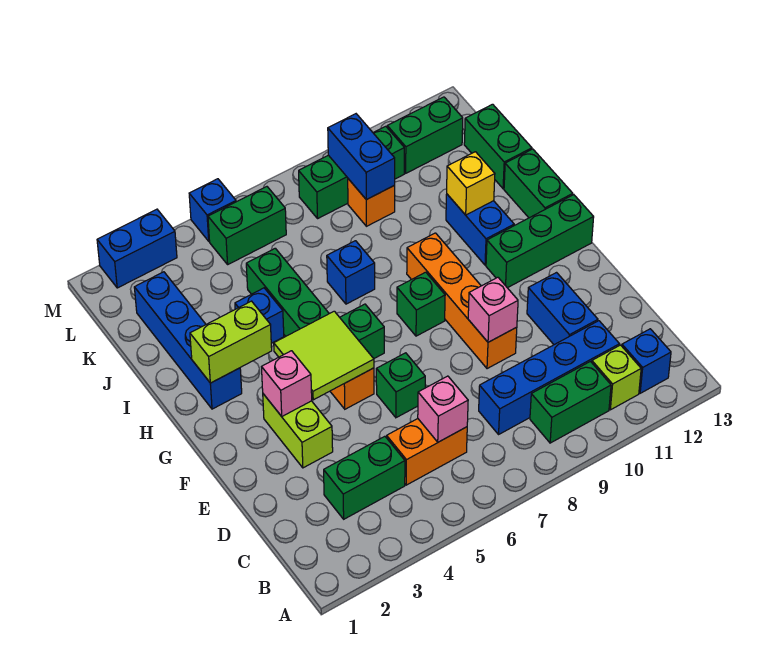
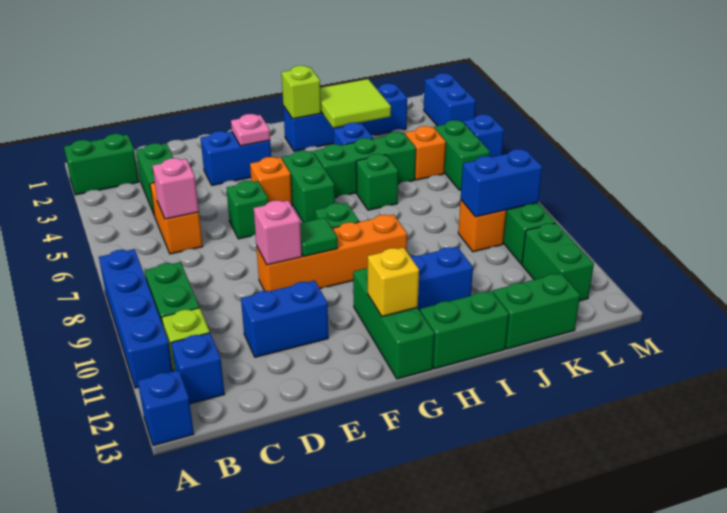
none -> green 1x2 brick [64,134,139,195]
blue 1x4 brick [479,321,619,434] -> blue 1x4 brick moved to [99,249,173,388]
lime 1x2 brick [263,394,333,468] -> blue 1x2 brick [201,131,271,185]
pink 1x1 brick [262,351,312,416] -> pink 1x1 plate [231,114,270,146]
lime 2x2 tile [274,311,374,400] -> lime 2x2 tile moved to [320,79,391,128]
none -> green 1x1 tile [300,218,338,256]
lime 1x2 brick [190,301,272,383] -> lime 1x1 brick [282,66,321,119]
none -> green 1x1 brick [356,154,398,210]
blue 1x1 brick [327,241,375,304] -> blue 1x1 brick moved to [138,370,194,445]
yellow 1x1 brick [447,152,495,215] -> yellow 1x1 brick moved to [368,247,419,316]
none -> orange 1x1 brick [405,126,446,180]

